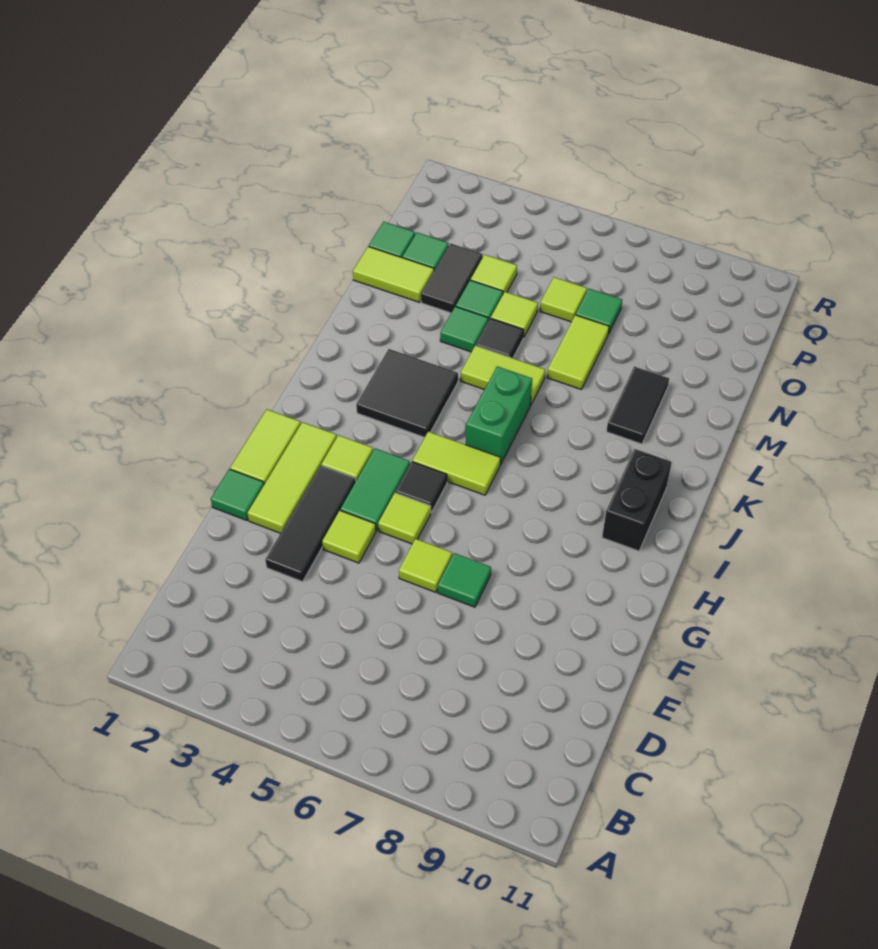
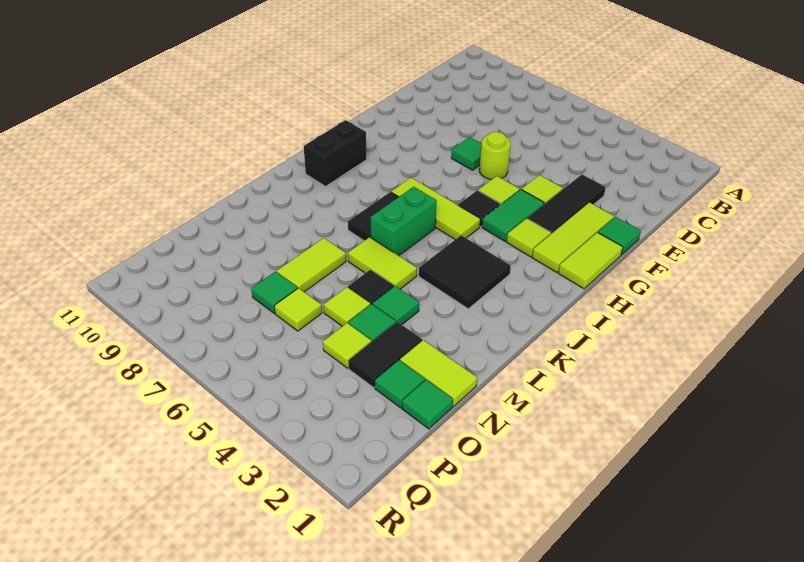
lime 1x1 tile [399,539,452,592] -> lime 1x1 round brick [479,132,511,179]
lime 1x2 tile [412,432,501,495] -> lime 1x3 tile [391,178,480,239]
black 1x2 tile [606,367,669,444] -> black 1x2 tile moved to [348,192,398,241]

